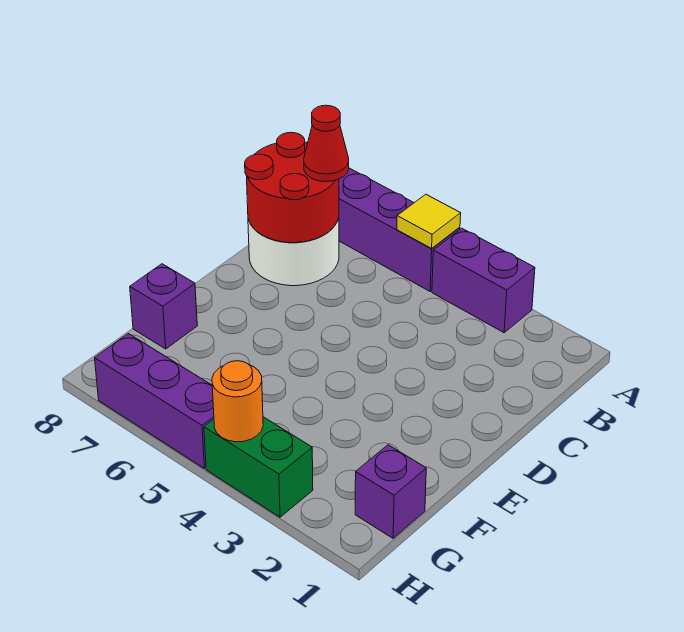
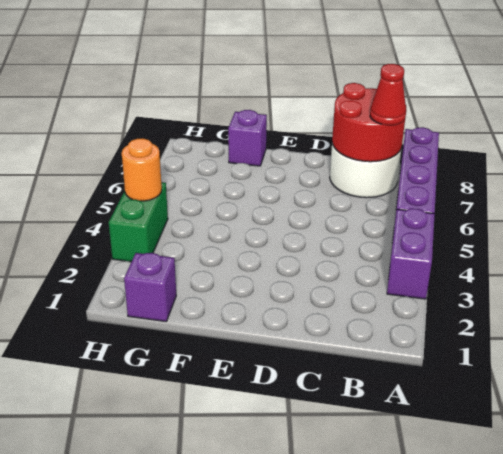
yellow 1x1 tile [397,194,461,248] -> none
purple 1x3 brick [95,334,214,469] -> none

